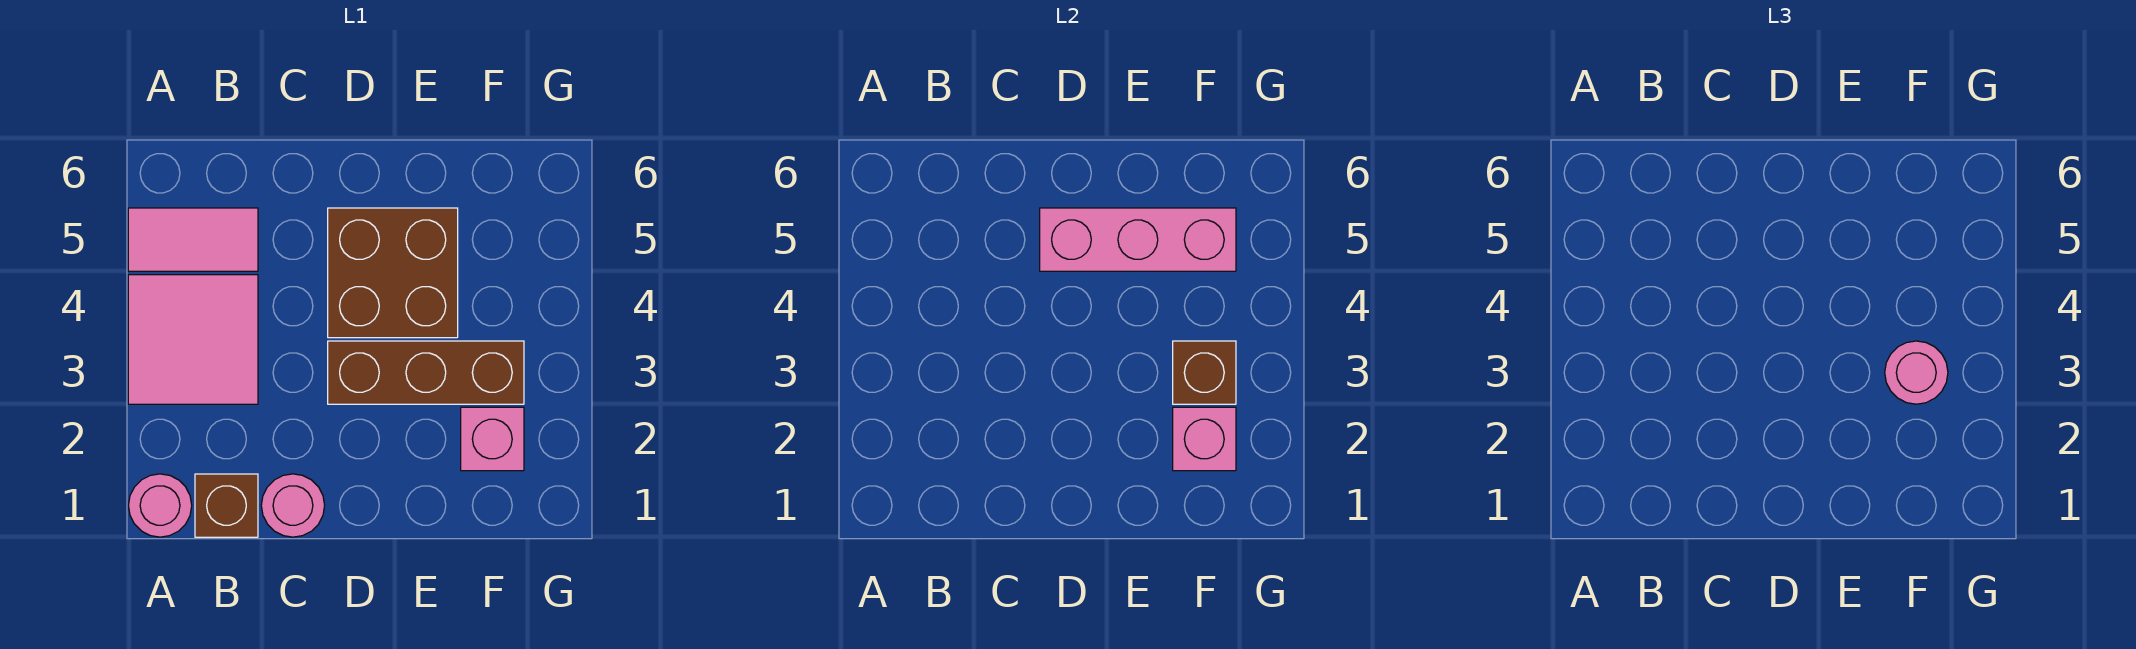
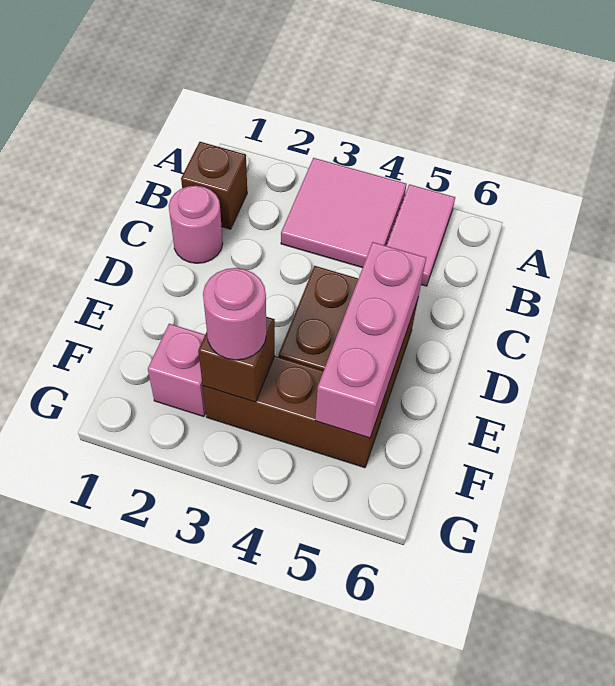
pink 1x1 round brick [128,474,192,537] -> none
brown 1x3 brick [328,341,524,404] -> brown 1x3 brick turned to [203,356,386,468]
pink 1x1 brick [1173,407,1236,471] -> none

